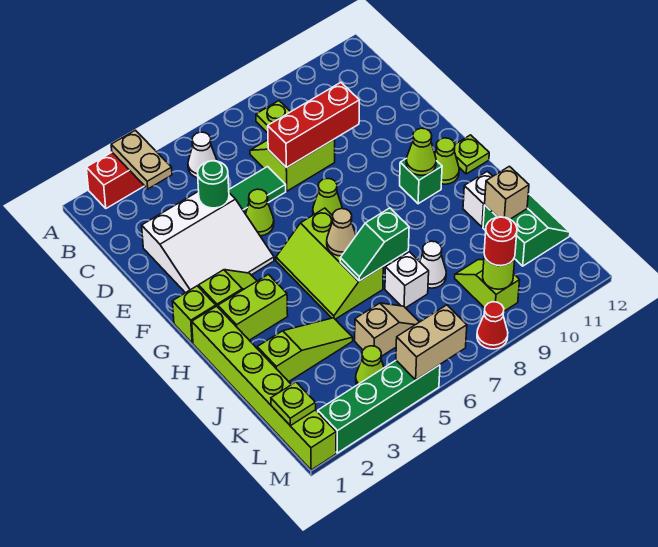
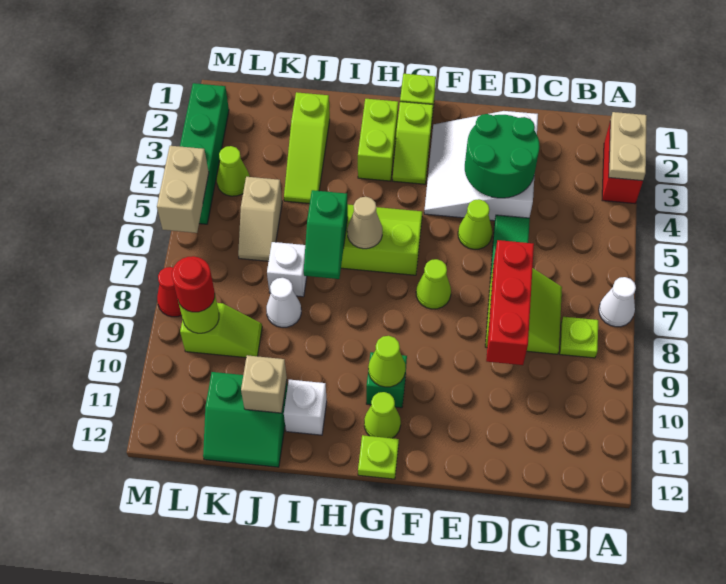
tan 1x2 plate [111,130,172,189] -> tan 1x2 plate turned to [609,112,647,181]
white 1x1 cone [188,132,217,178] -> white 1x1 cone moved to [599,277,636,327]
green 1x1 round brick [198,161,229,208] -> green 2x2 round brick [465,114,540,198]
lime 1x6 brick [192,306,336,470] -> none
green 1x2 slope [340,208,409,281] -> green 1x2 slope turned to [304,190,348,279]
lime 1x1 plate [271,382,316,426] -> none

